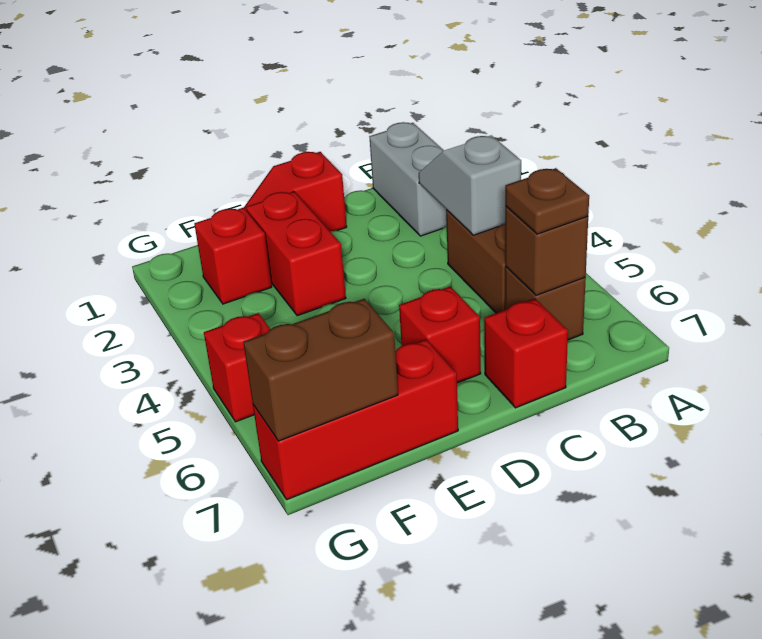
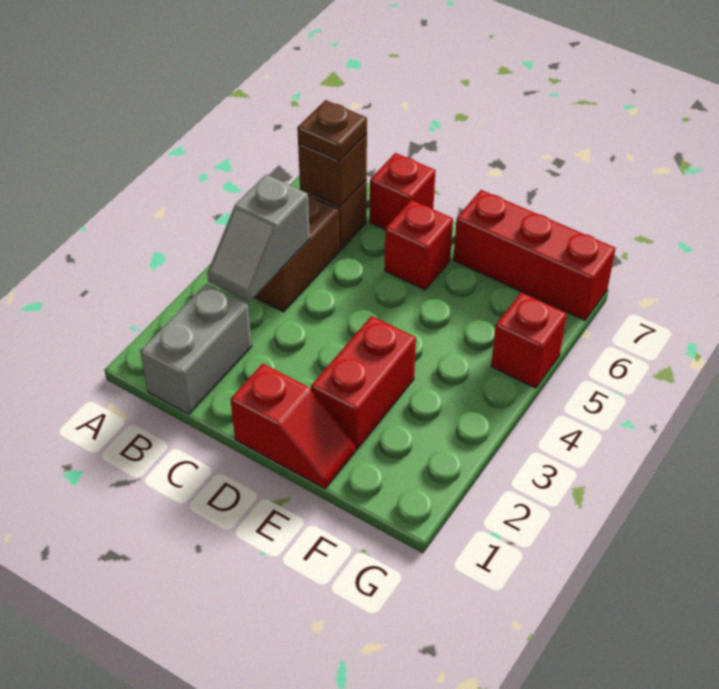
red 1x1 brick [194,207,272,304] -> none
brown 1x2 brick [243,299,398,441] -> none

